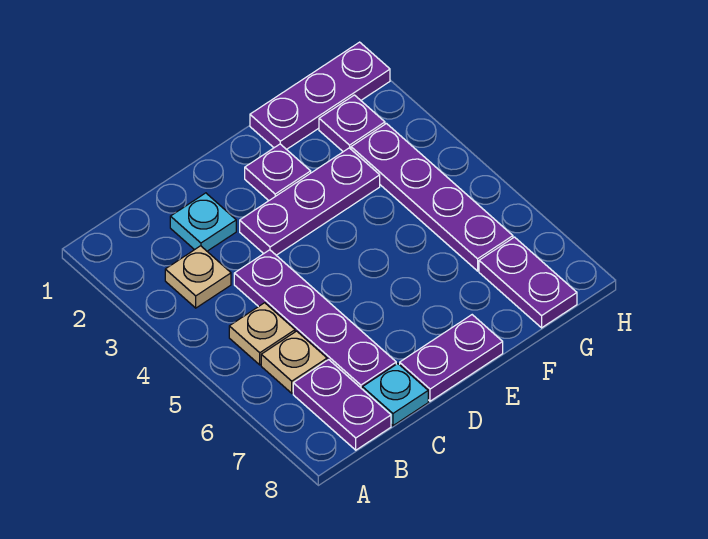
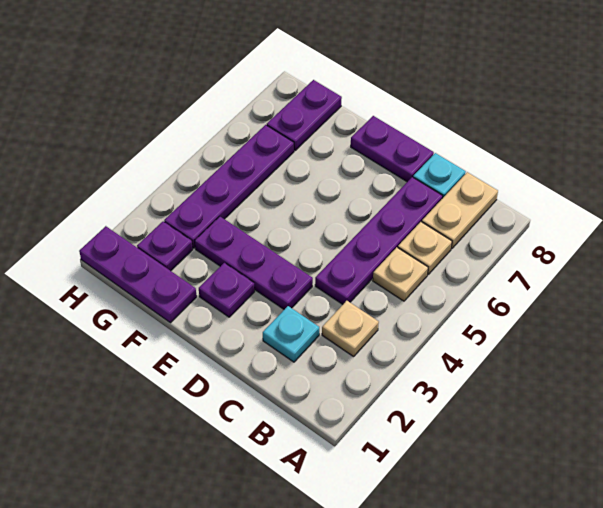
purple 1x2 plate [293,360,391,450] -> tan 1x2 plate [422,172,498,249]

